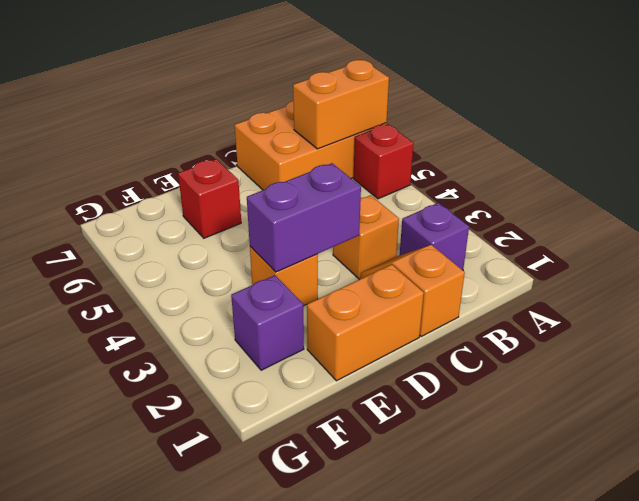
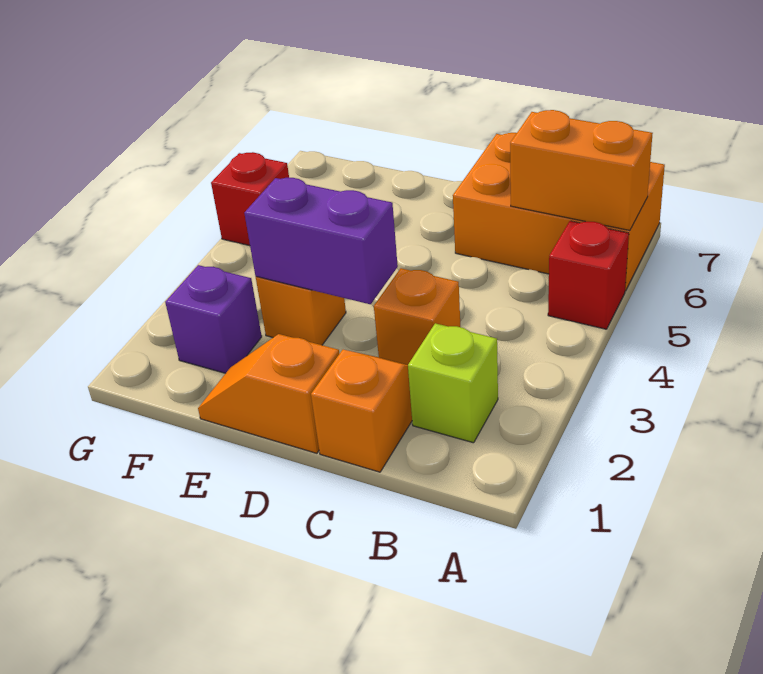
purple 1x1 brick [400,203,469,270] -> lime 1x1 brick [408,323,498,443]
orange 1x2 brick [307,265,424,381] -> orange 1x2 slope [198,334,339,453]
red 1x1 brick [178,159,241,238] -> red 1x1 brick moved to [211,152,289,246]

